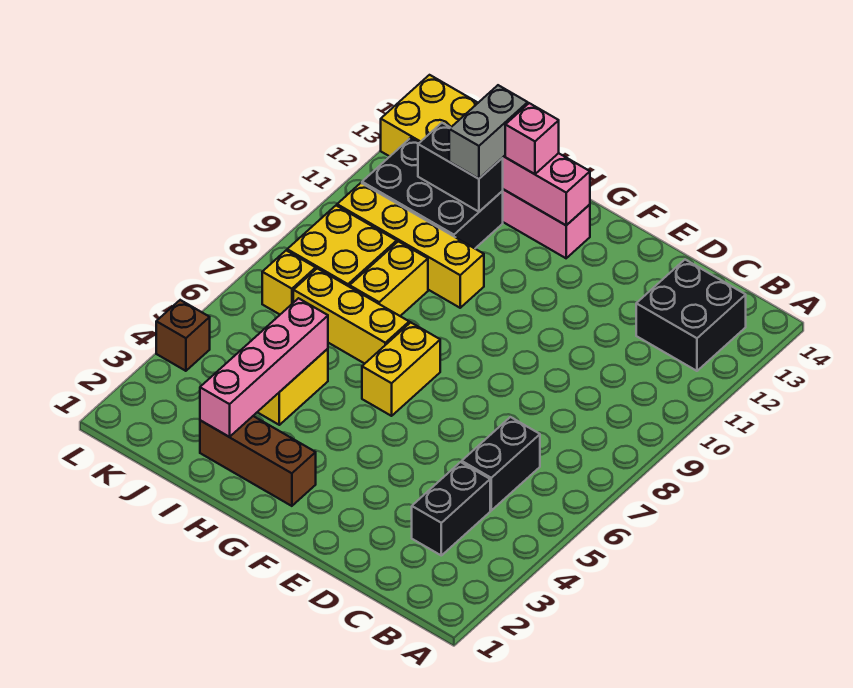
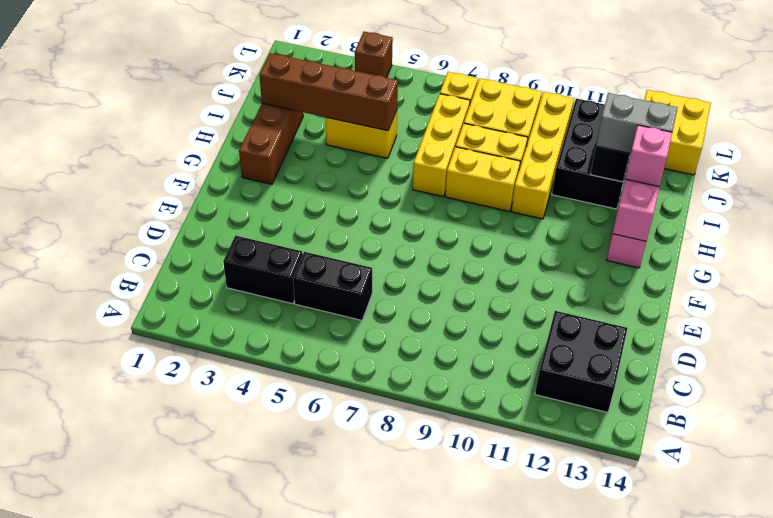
yellow 1x2 brick [362,322,440,416] -> yellow 1x2 brick moved to [445,147,520,211]
pink 1x4 brick [200,298,328,437] -> brown 1x4 brick [259,53,398,131]

